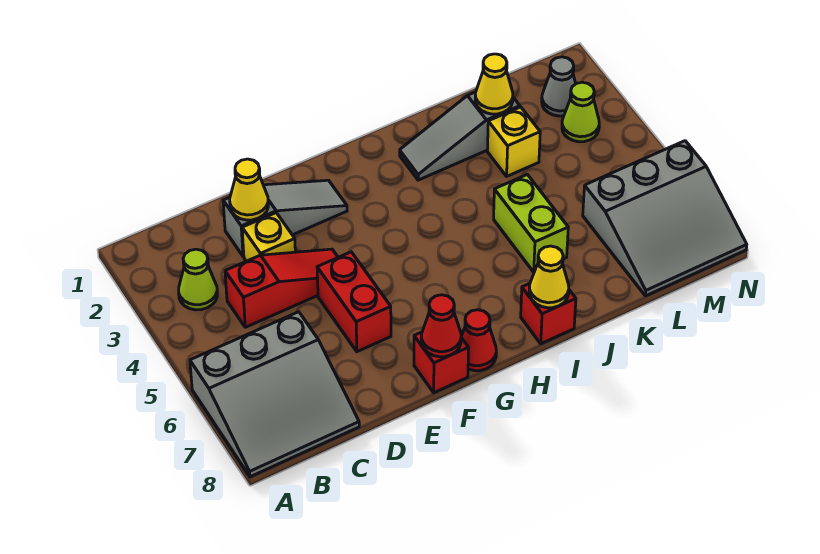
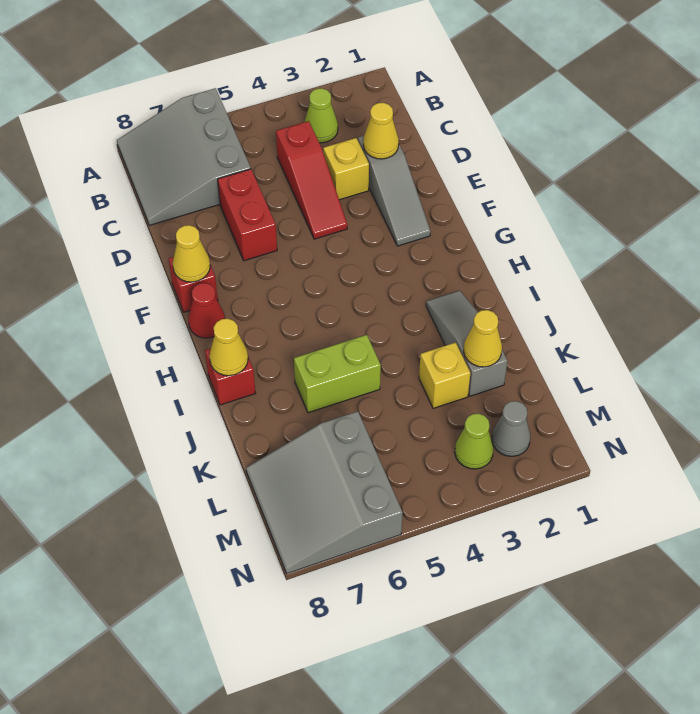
red 1x2 brick [317,252,391,352] -> red 1x2 brick turned to [218,169,277,261]
red 1x1 cone [421,295,461,357] -> yellow 1x1 cone [173,225,210,282]

